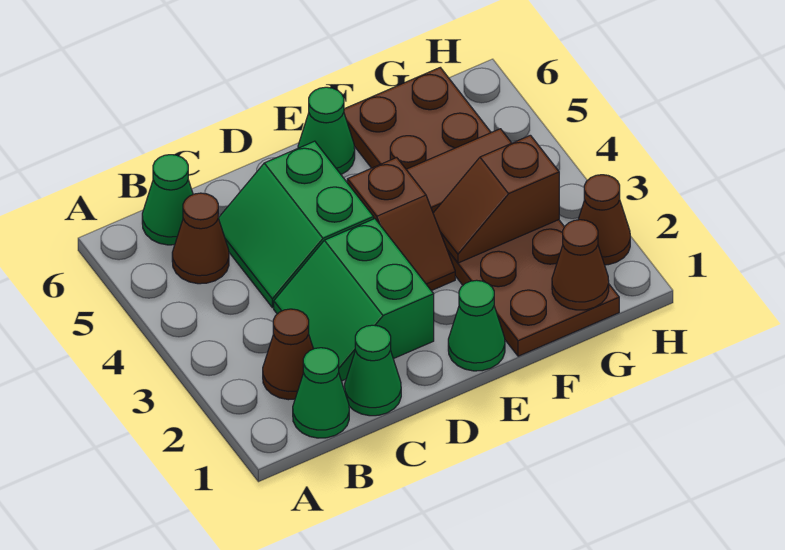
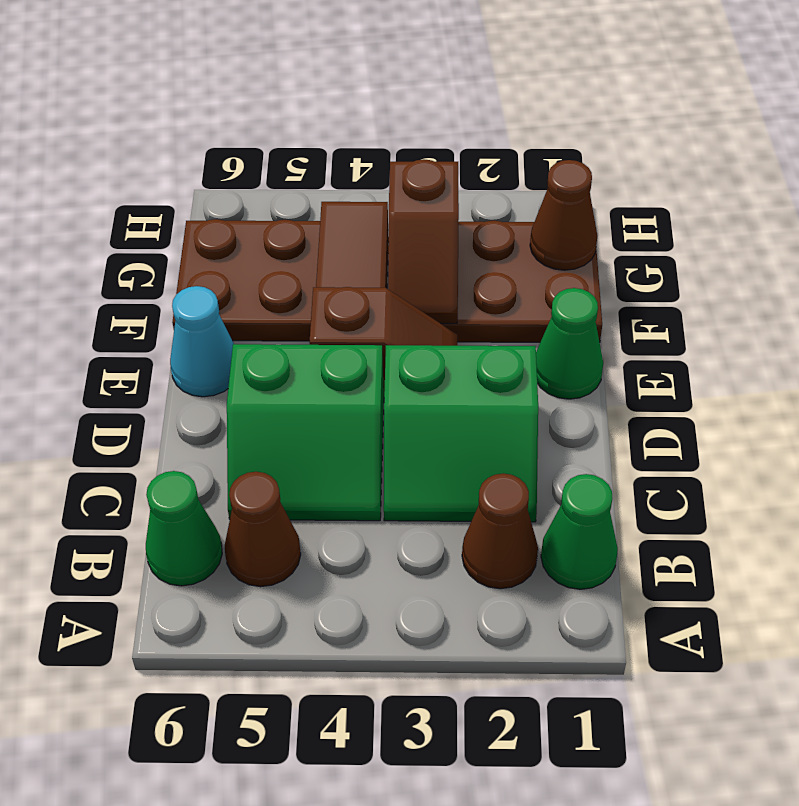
green 1x1 cone [345,325,401,416] -> none
green 1x1 cone [298,87,355,174] -> cyan 1x1 cone [170,286,234,397]
brown 1x1 cone [578,175,630,265] -> none

